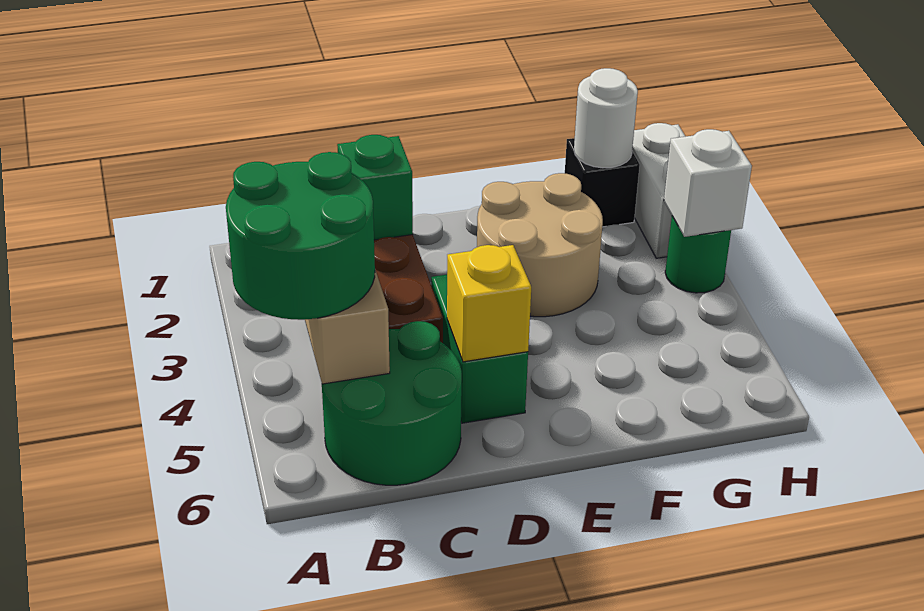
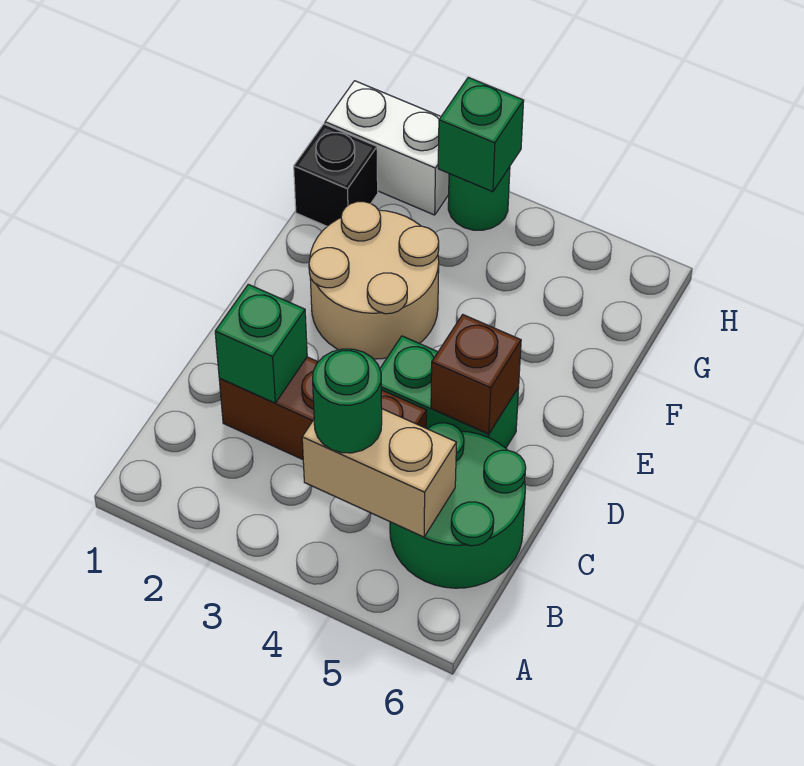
green 2x2 round brick [226,152,375,320] -> green 1x1 round brick [313,349,382,453]
yellow 1x1 brick [447,245,531,362] -> brown 1x1 brick [431,315,521,434]
white 1x1 round brick [574,68,638,168] -> none
white 1x1 brick [664,129,752,237] -> green 1x1 brick [438,77,524,192]

